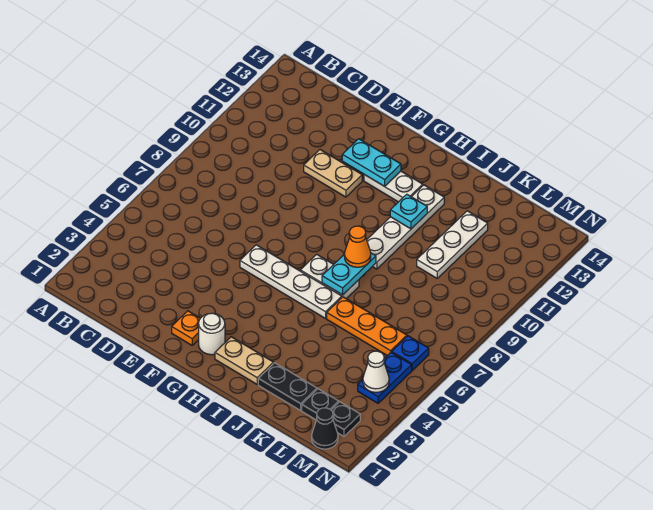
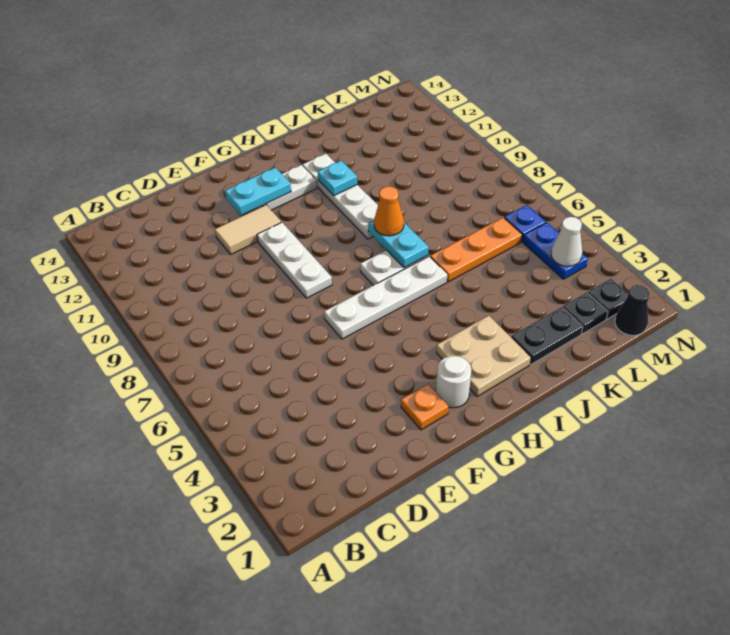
tan 1x2 plate [304,150,362,197] -> tan 1x2 tile [215,205,281,254]
tan 1x2 plate [215,337,274,384] -> tan 2x2 plate [436,316,531,396]
white 1x3 plate [417,211,488,278] -> white 1x3 plate moved to [257,222,332,298]

